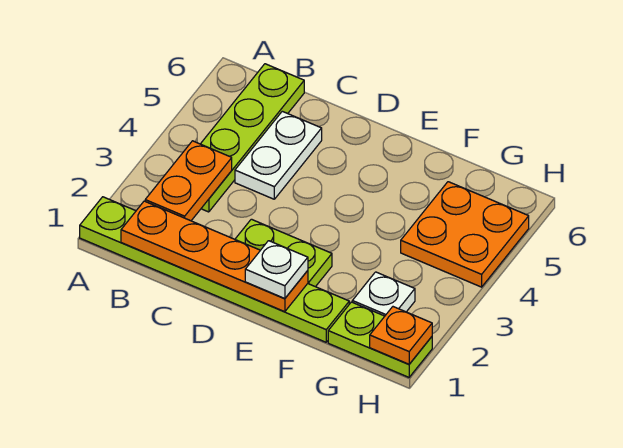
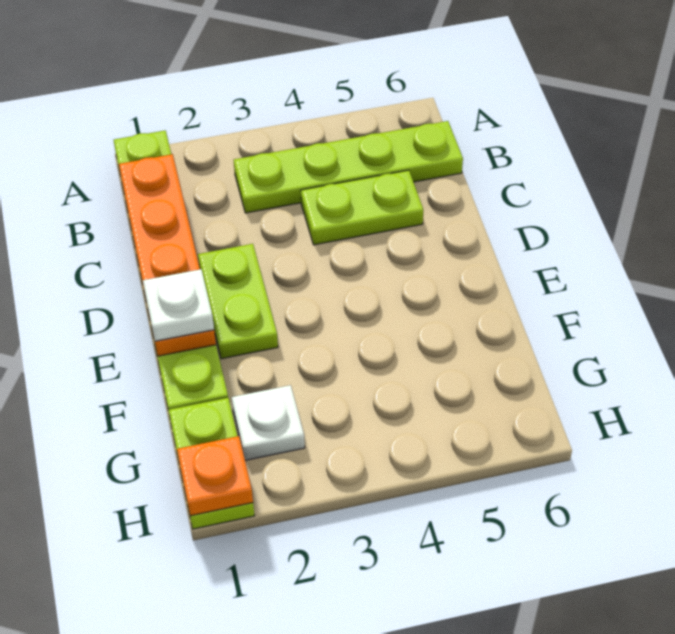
orange 1x2 plate [145,141,232,221] -> none
white 1x2 plate [235,111,322,199] -> lime 1x2 plate [301,170,423,245]
orange 2x2 plate [401,182,529,287] -> none

